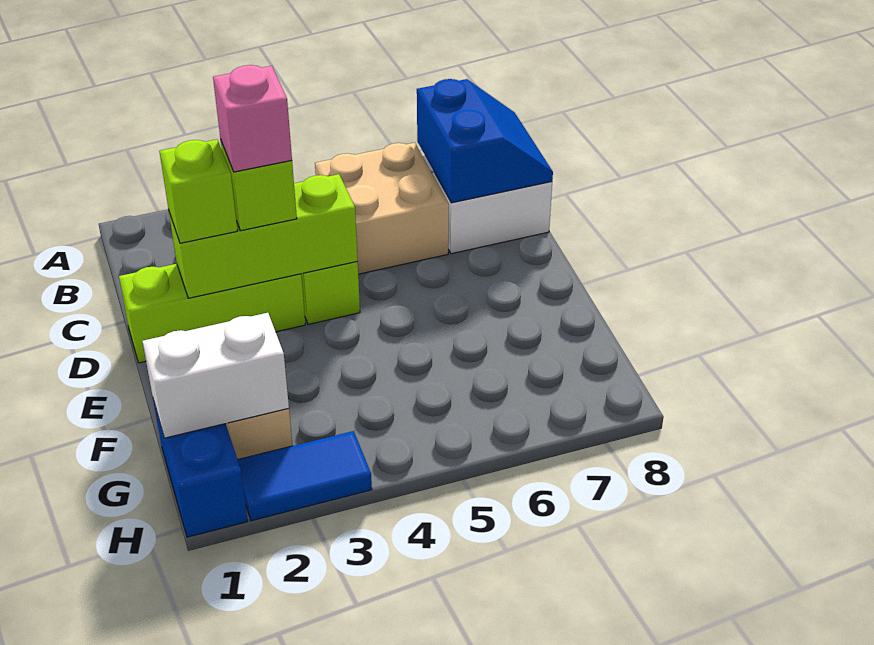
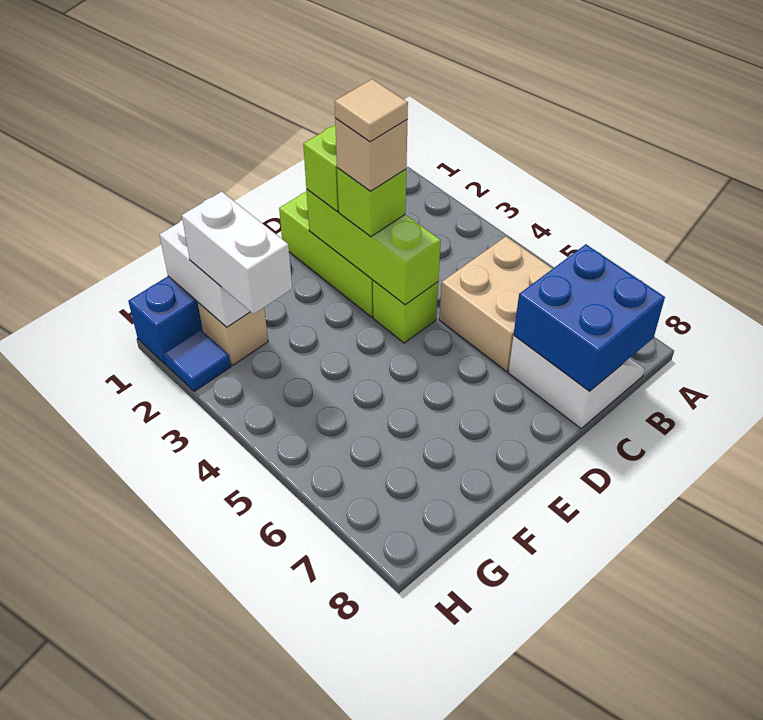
blue 2x2 slope [417,79,553,203] -> blue 2x2 brick [514,244,665,391]
pink 1x1 brick [213,65,292,172] -> tan 1x1 brick [335,118,408,191]
none -> tan 1x1 tile [334,79,408,142]
none -> white 1x2 brick [182,192,292,314]
blue 1x2 tile [238,431,372,521] -> blue 1x1 tile [164,330,231,392]

